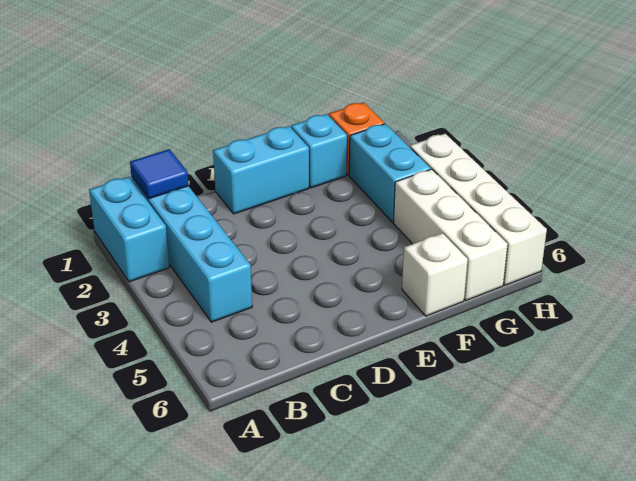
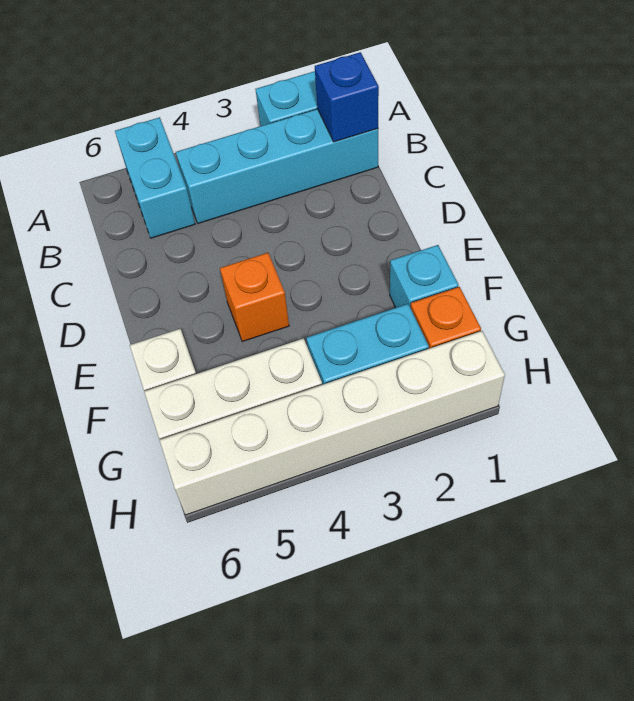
blue 1x1 tile [130,149,189,199] -> blue 1x1 brick [315,52,379,142]
cyan 1x2 brick [213,126,309,214] -> cyan 1x2 brick moved to [115,117,195,238]
none -> orange 1x1 brick [220,253,289,342]
white 1x4 brick [410,134,547,285] -> white 1x6 brick [160,331,505,515]

